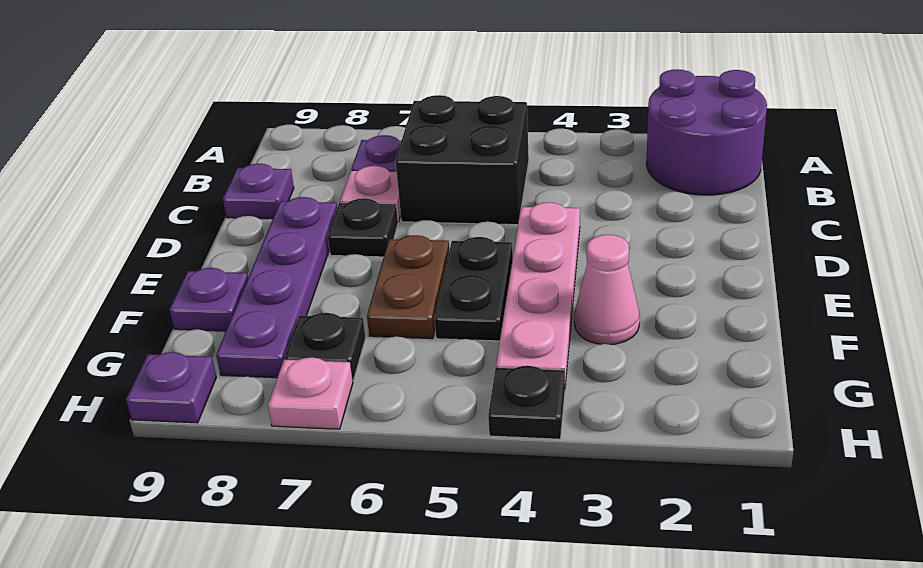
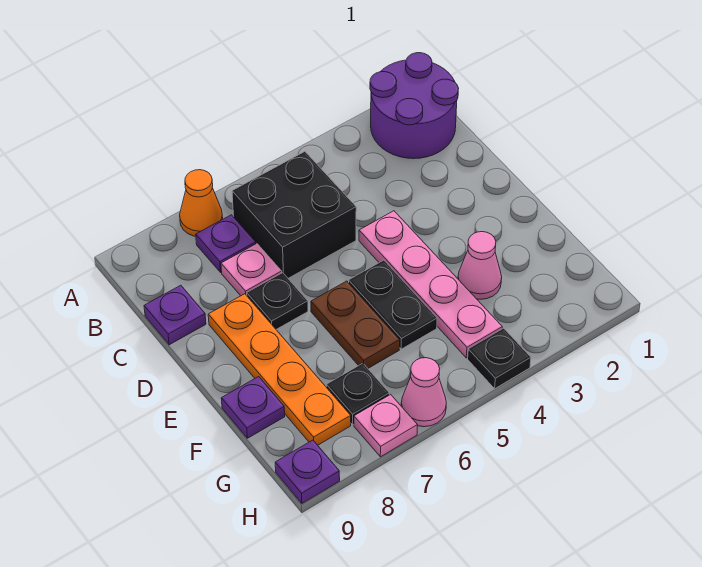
none -> orange 1x1 cone [180,170,223,236]
purple 1x4 plate [216,197,337,378] -> orange 1x4 plate [208,294,351,445]
none -> pink 1x1 cone [401,358,446,427]

